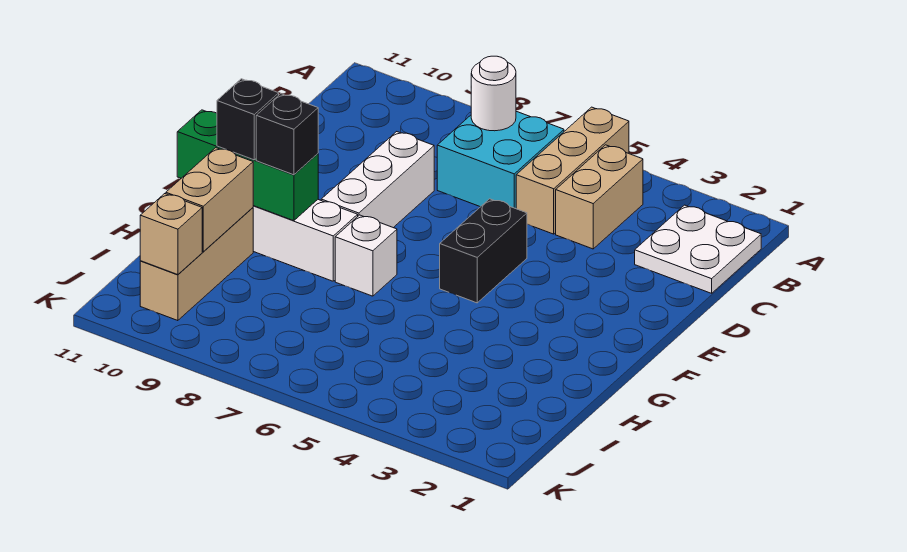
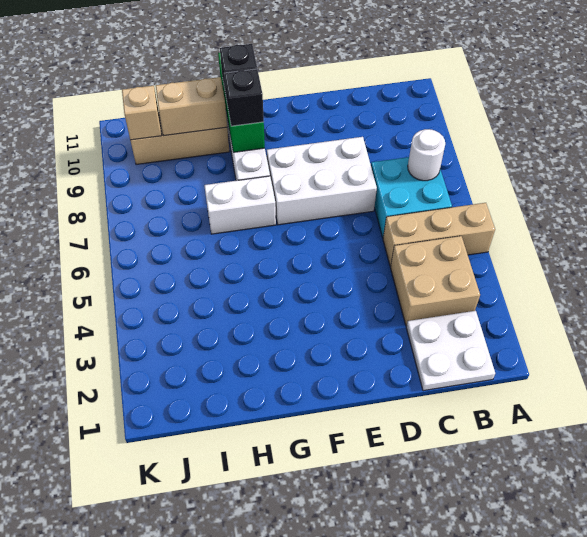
tan 1x2 brick [556,145,643,249] -> tan 2x2 brick [390,236,480,326]
white 1x3 brick [321,132,434,228] -> white 2x3 brick [267,137,377,225]
black 1x2 brick [440,199,527,303] -> none
white 1x1 brick [335,215,397,296] -> white 1x2 brick [204,176,276,234]

